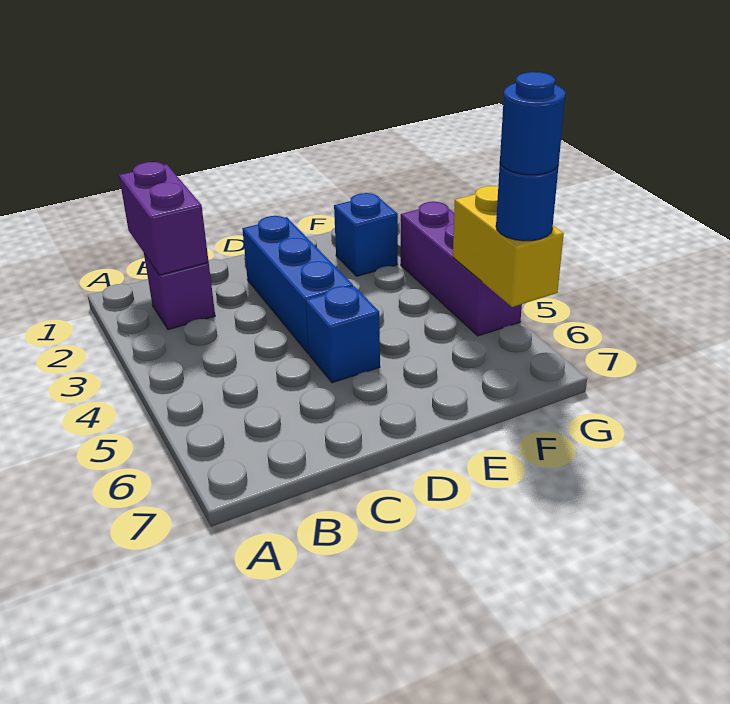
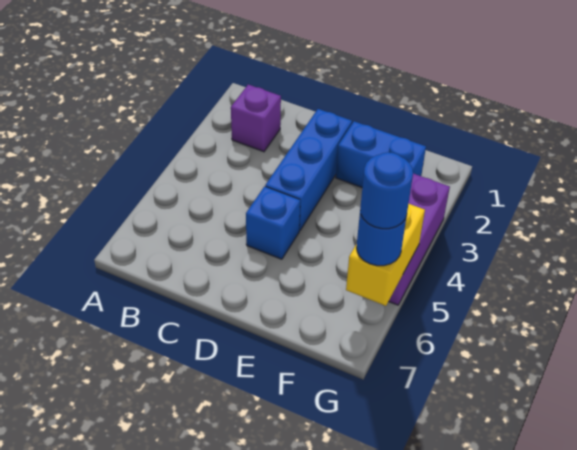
purple 1x2 brick [119,162,209,275] -> none
blue 1x1 brick [334,193,398,276] -> blue 1x2 brick [336,121,426,187]

